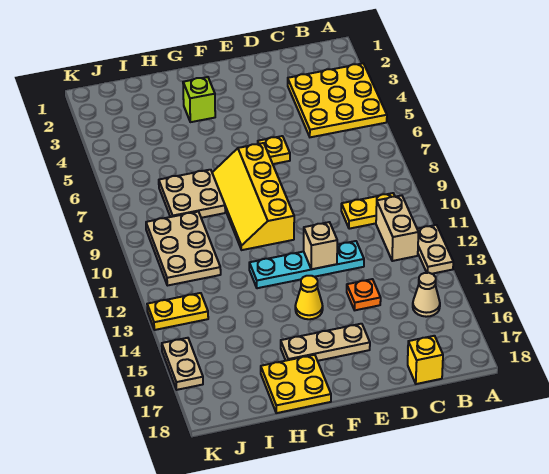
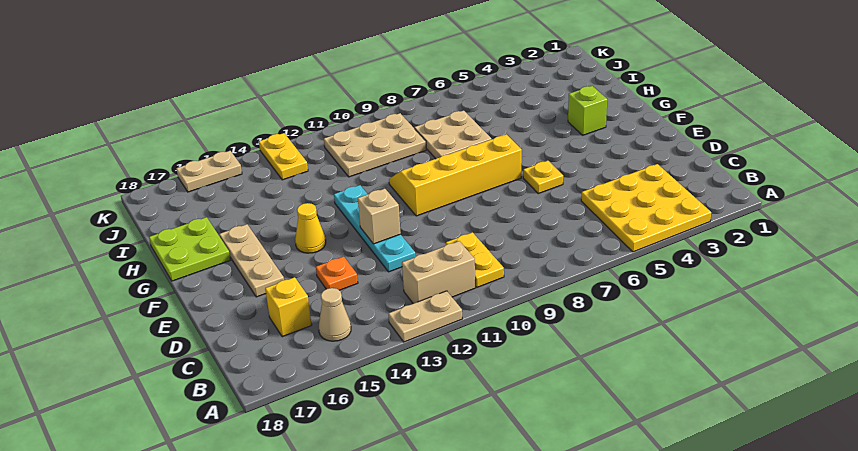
yellow 1x1 brick [408,336,443,384] -> yellow 1x1 brick moved to [265,277,312,337]
yellow 2x2 plate [261,355,331,413] -> lime 2x2 plate [149,217,230,281]

